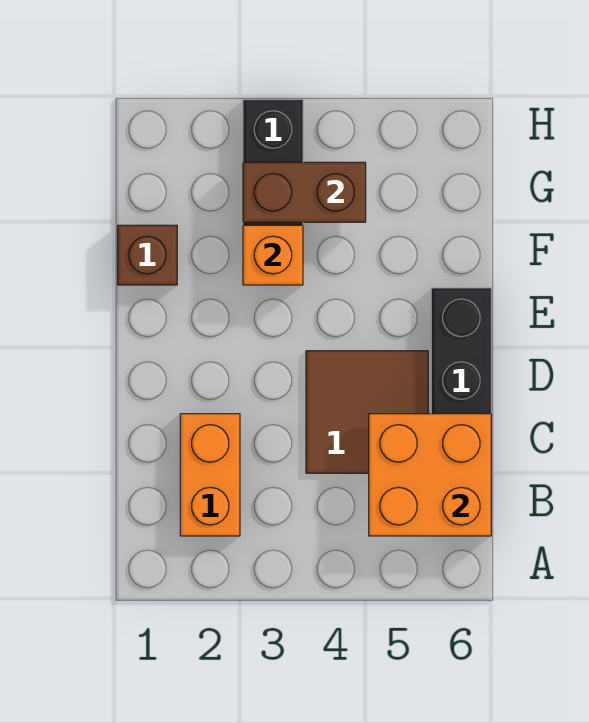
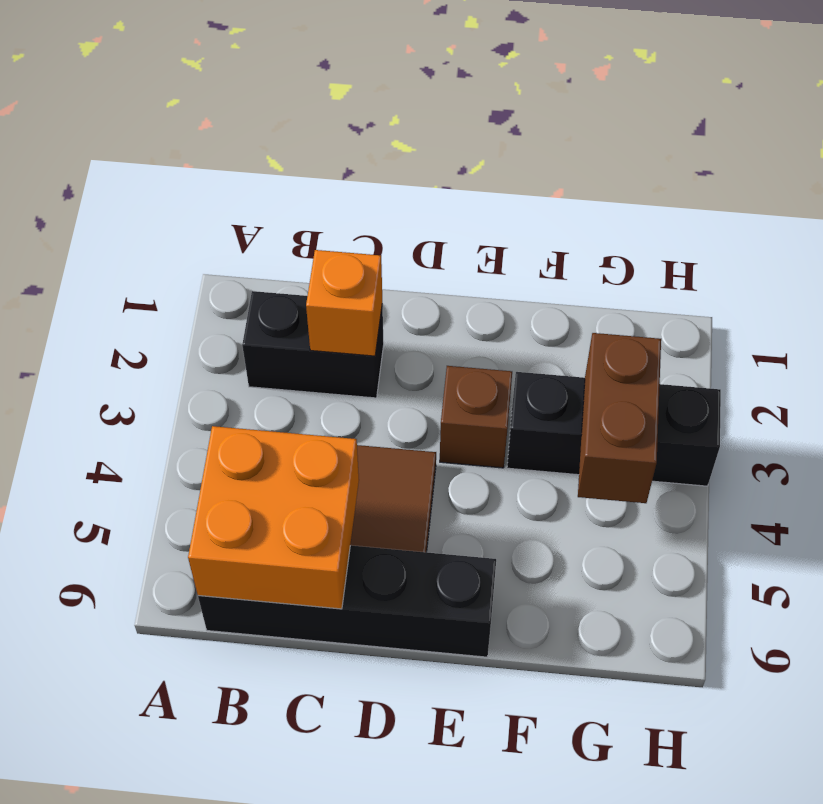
orange 1x2 brick [180,414,240,536] -> black 1x2 brick [242,291,384,398]
brown 1x1 brick [118,225,177,285] -> brown 1x1 brick moved to [440,366,512,468]
orange 1x1 brick [243,225,303,285] -> orange 1x1 brick moved to [306,250,382,356]

